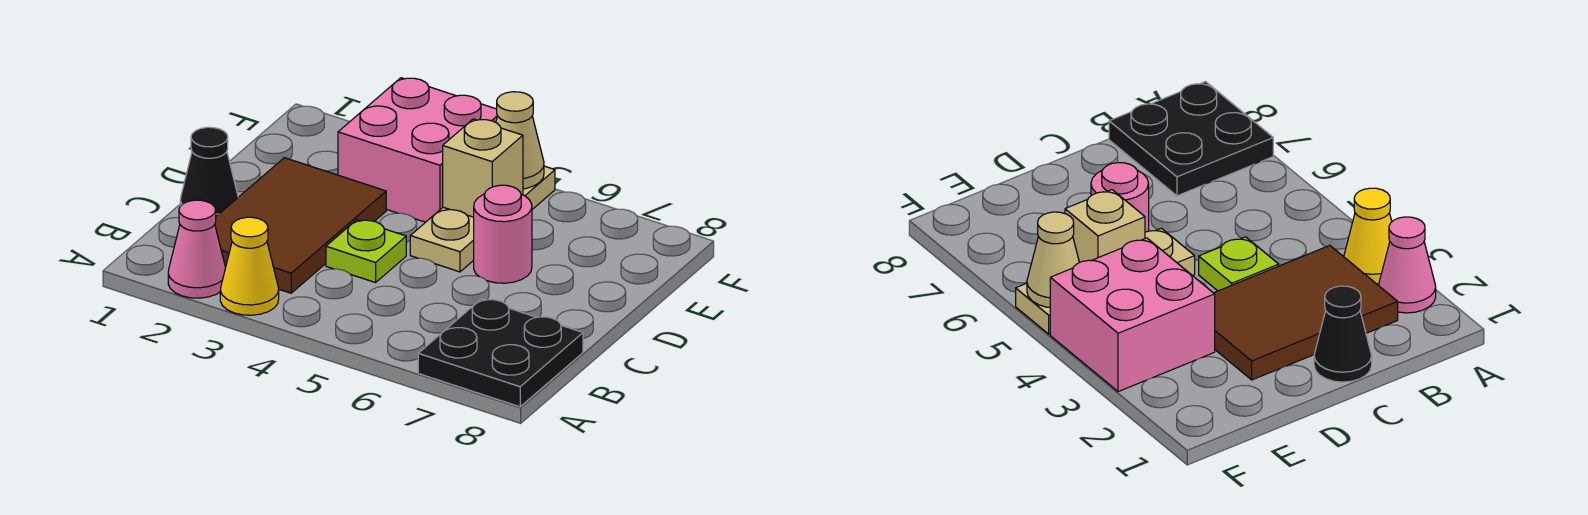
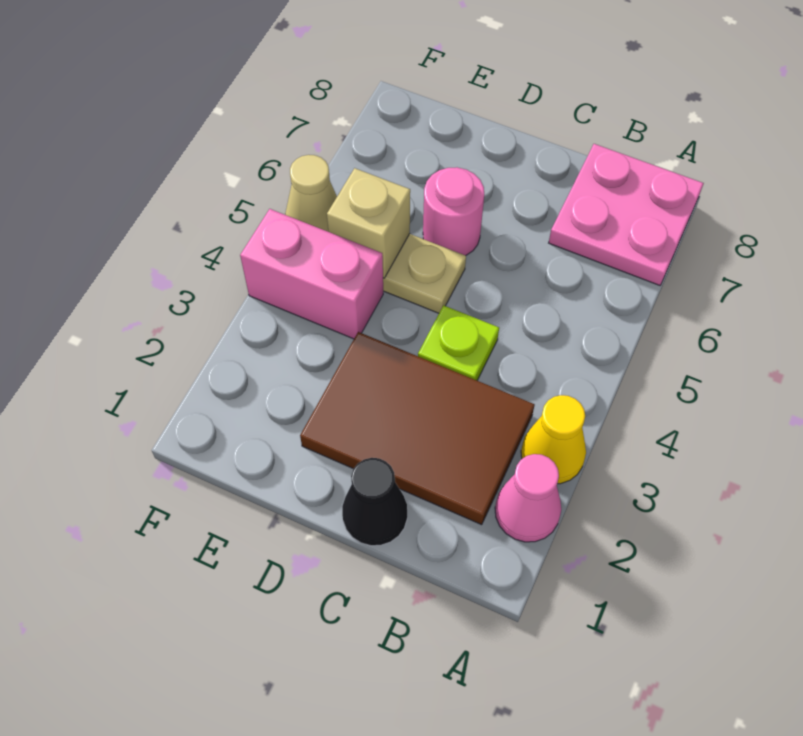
black 2x2 plate [418,299,583,407] -> pink 2x2 plate [549,144,704,285]
pink 2x2 brick [338,78,497,222] -> pink 1x2 brick [240,209,383,339]

